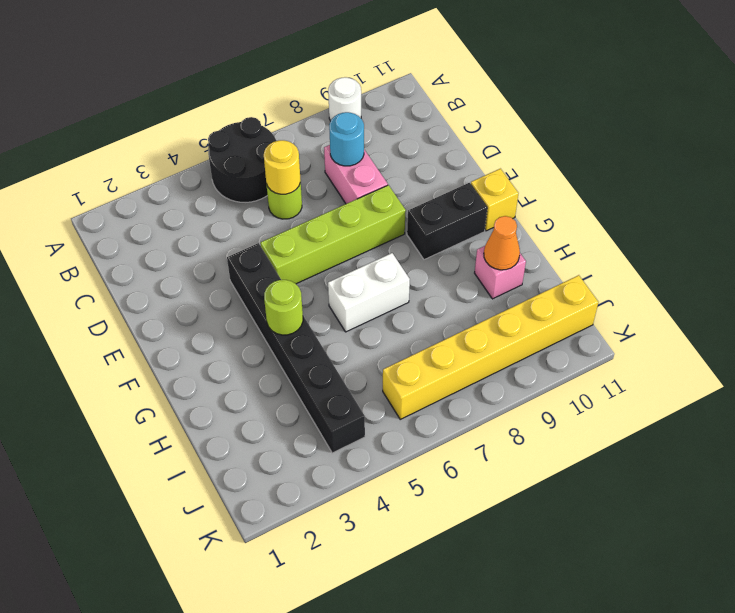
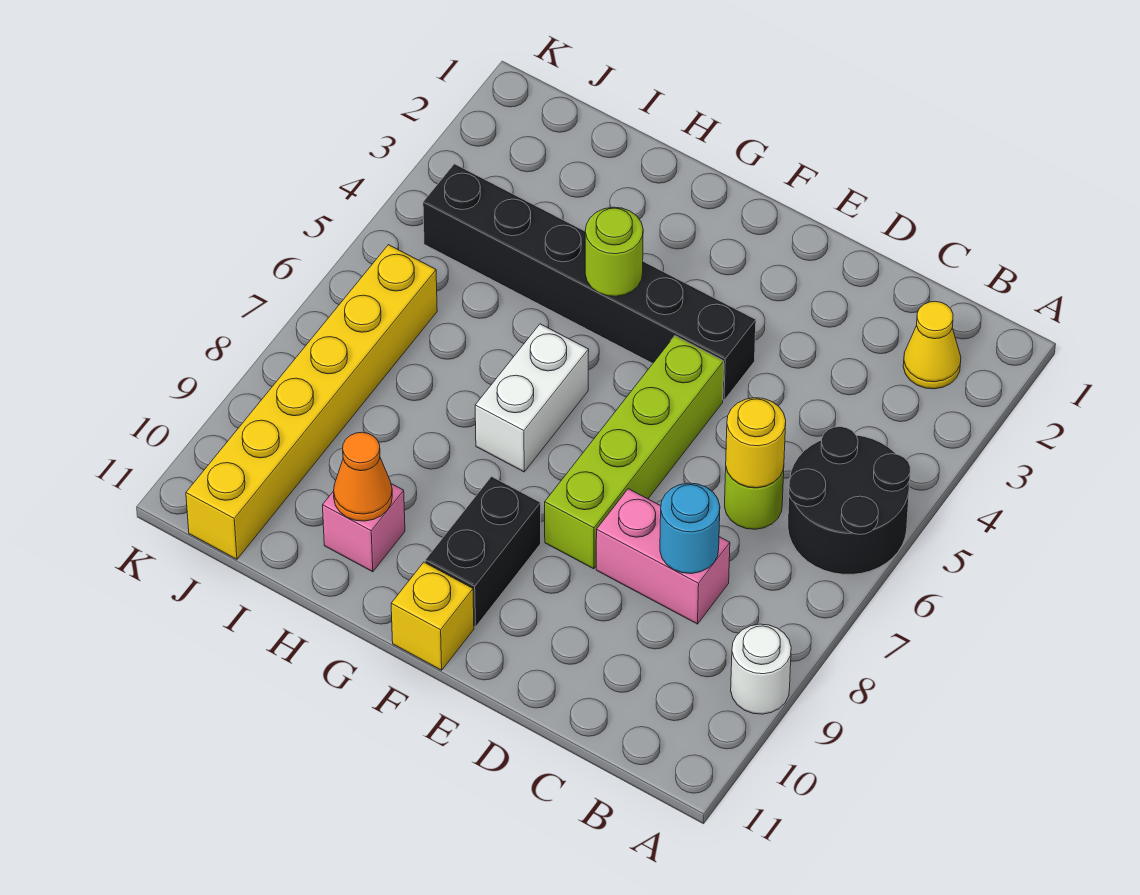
none -> yellow 1x1 cone [903,301,961,389]

